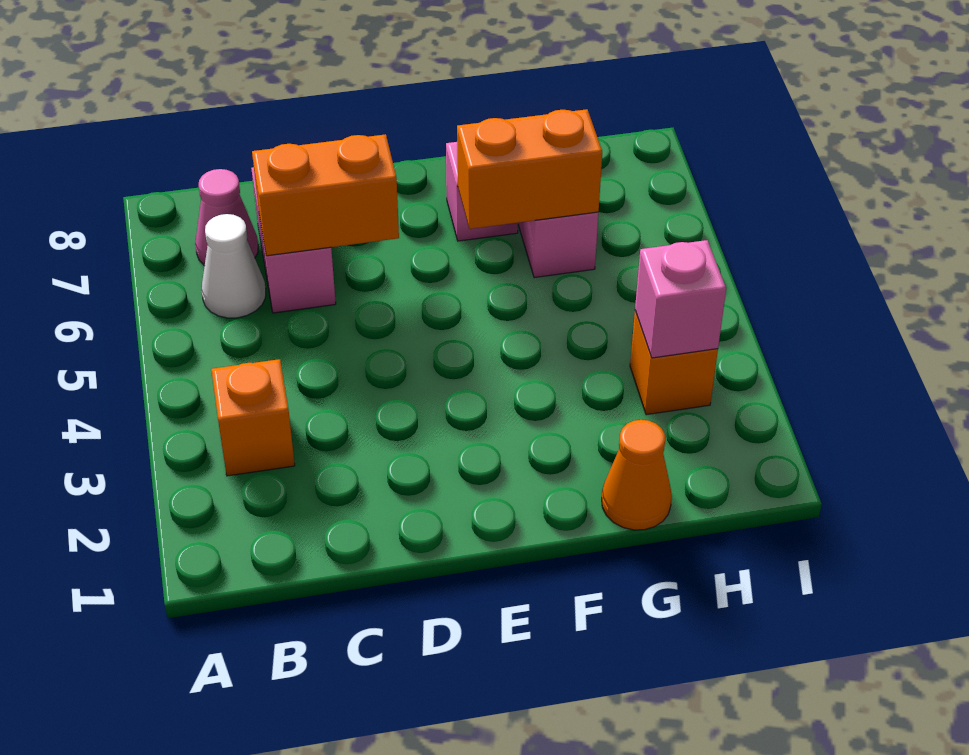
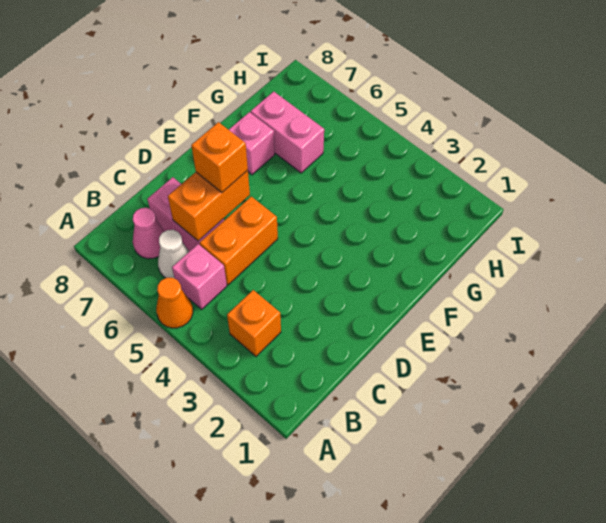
orange 1x2 brick [457,109,602,229] -> orange 1x2 brick moved to [200,196,278,285]
orange 1x1 cone [602,420,672,530] -> orange 1x1 cone moved to [156,278,193,328]
orange 1x1 brick [630,311,718,415] -> orange 1x1 brick moved to [191,122,248,192]
pink 1x1 brick [635,240,726,358] -> pink 1x1 brick moved to [172,244,227,309]

